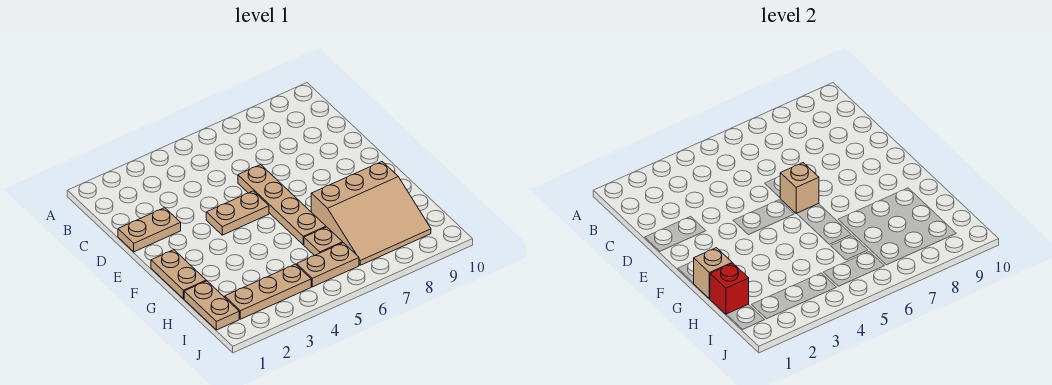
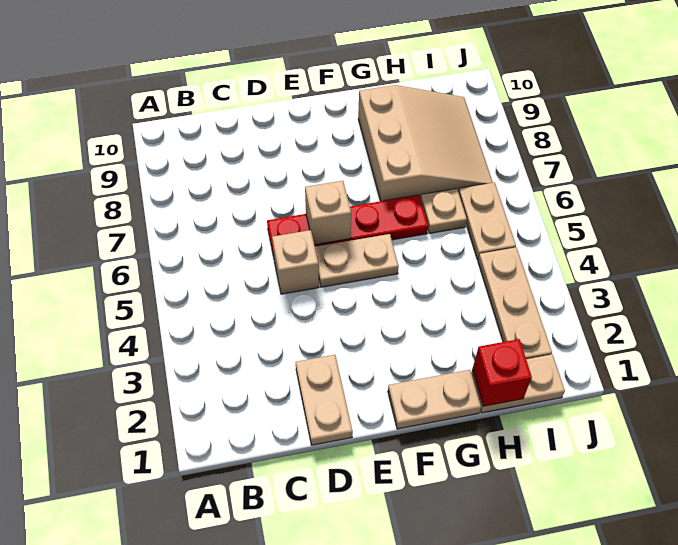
tan 1x4 plate [238,165,326,245] -> red 1x4 plate [267,195,428,257]
tan 1x2 plate [206,191,269,235] -> tan 1x2 plate turned to [315,234,399,287]
tan 1x1 brick [694,248,732,299] -> tan 1x1 brick moved to [272,230,319,294]

